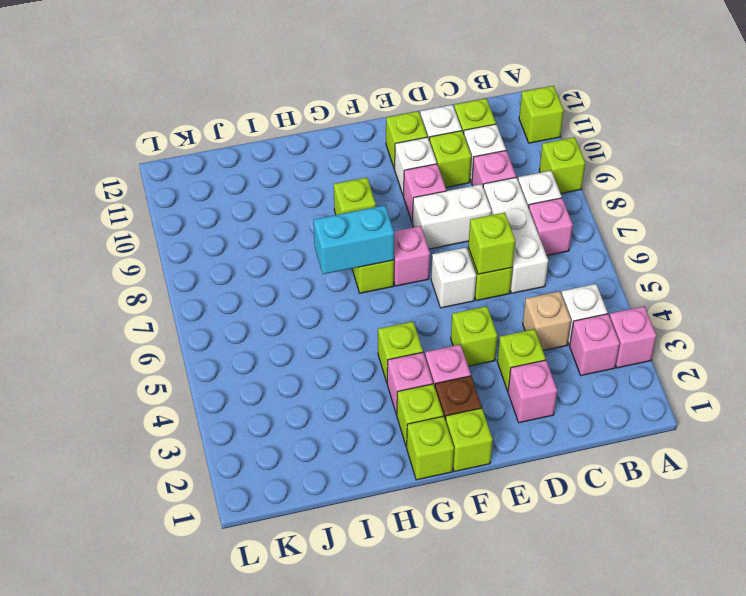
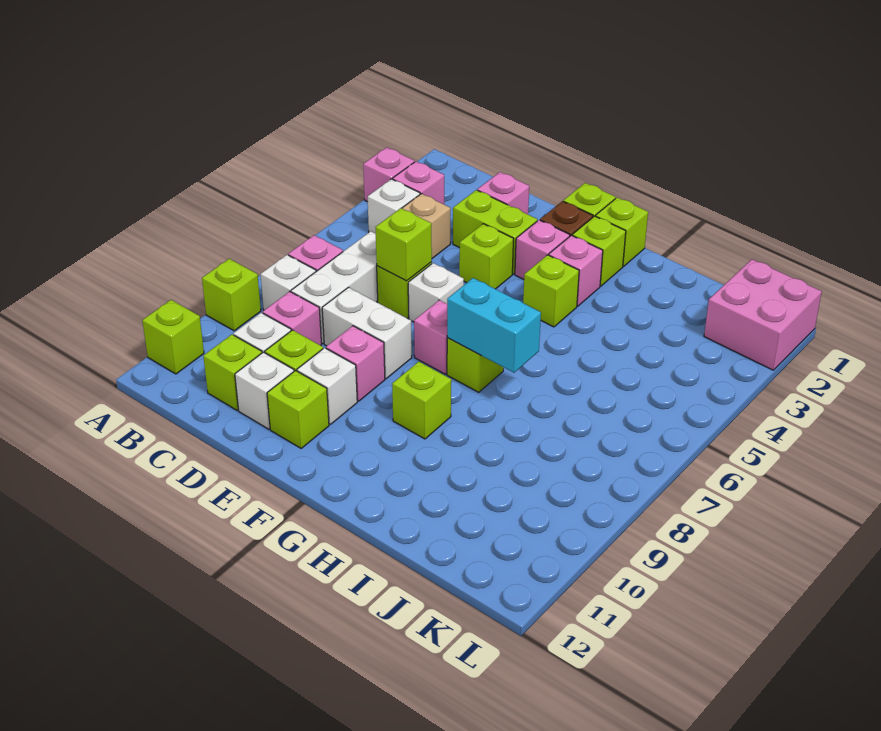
lime 1x1 brick [497,329,546,391] -> lime 1x2 brick [453,190,537,274]
none -> pink 2x2 brick [704,259,822,370]

